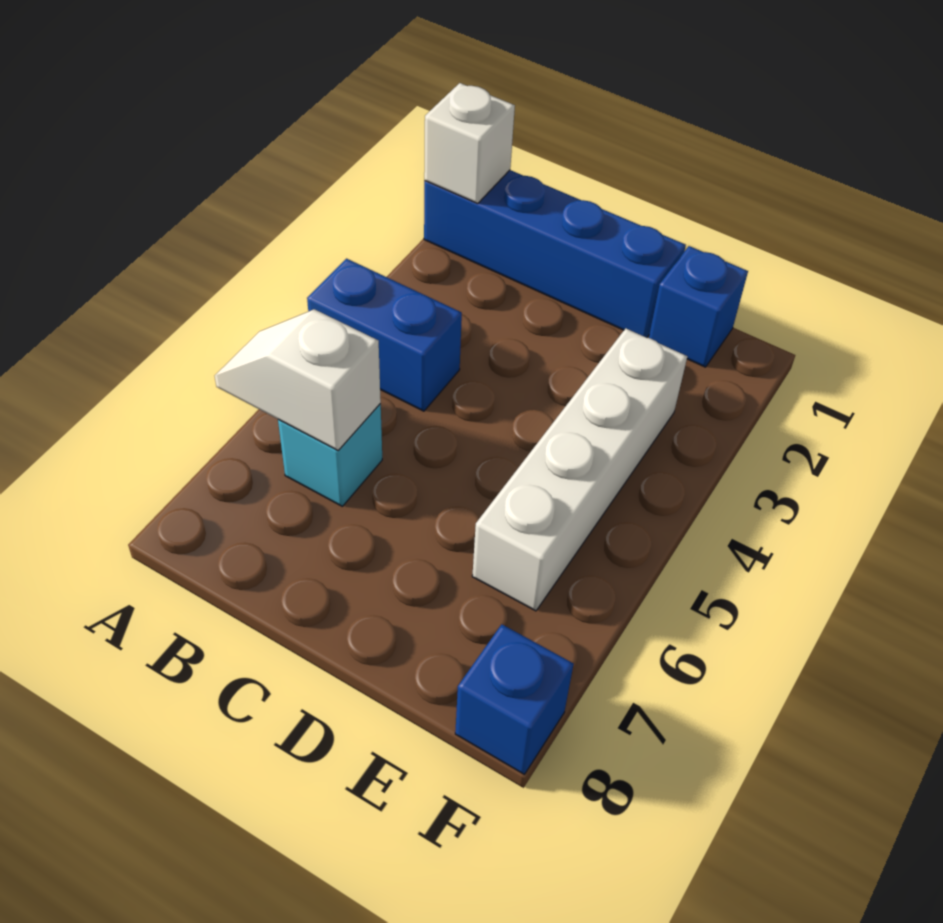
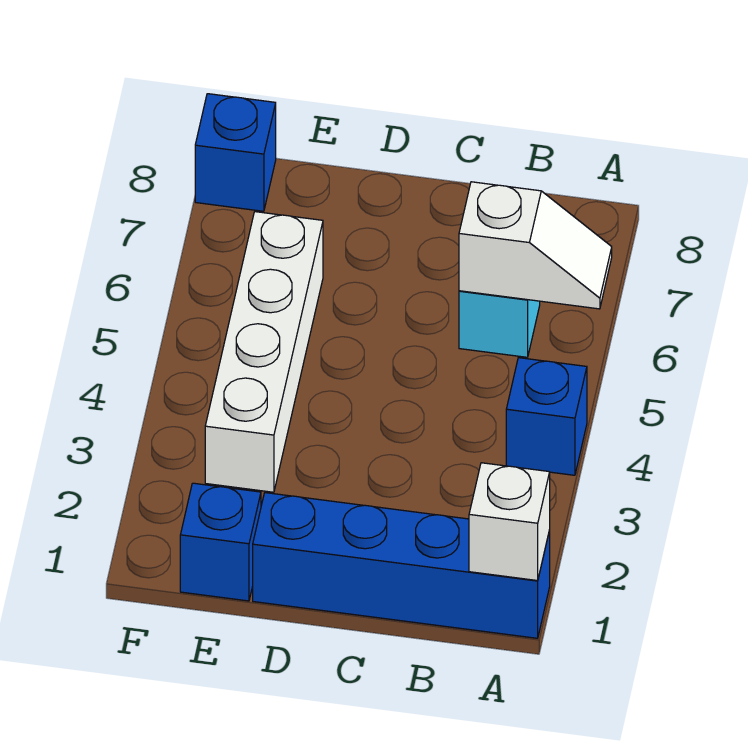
blue 1x2 brick [307,259,462,411] -> blue 1x1 brick [506,358,587,475]

